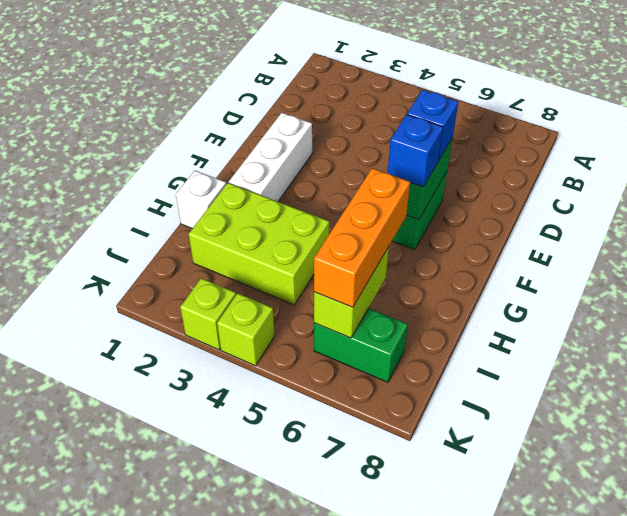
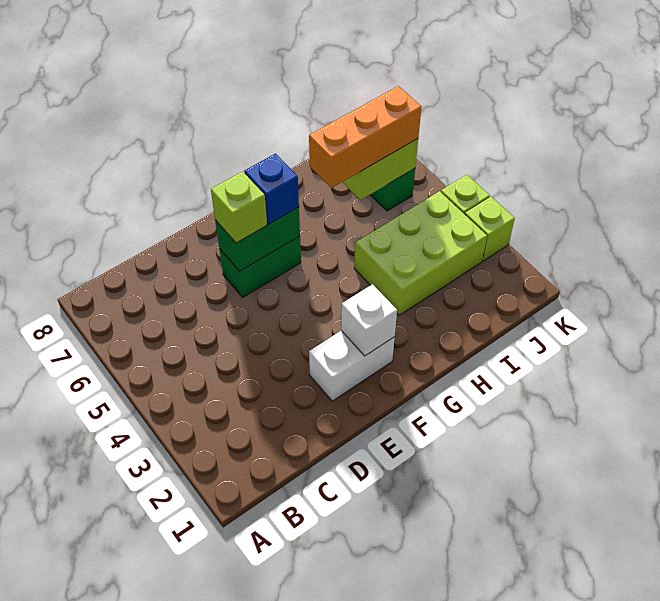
white 1x3 brick [229,113,312,202] -> white 1x2 brick [309,331,395,401]
blue 1x1 brick [407,90,458,161] -> lime 1x1 brick [211,172,267,243]
white 1x1 brick [176,170,226,229] -> white 1x1 brick moved to [341,284,397,356]
lime 2x3 brick [189,183,329,305] -> lime 2x3 brick turned to [354,191,487,315]

